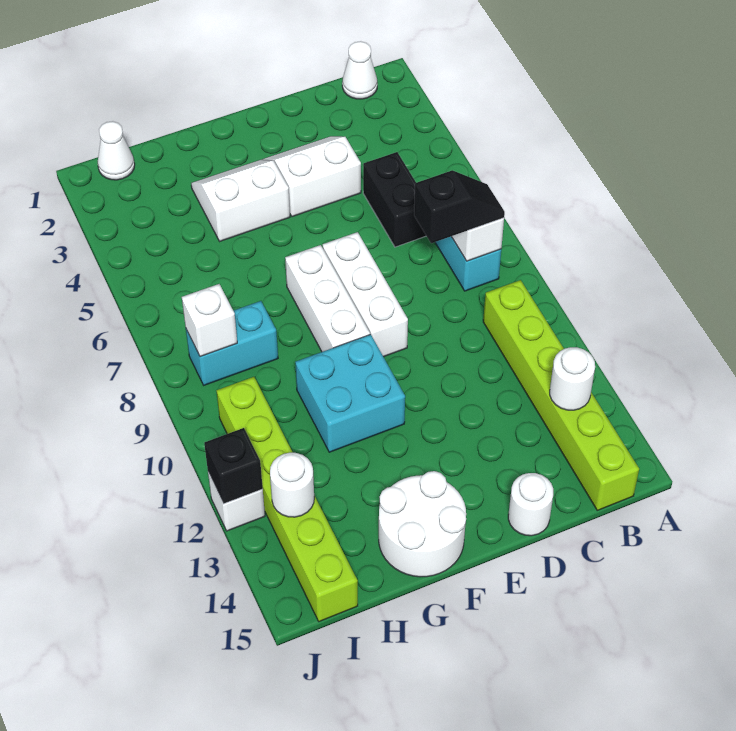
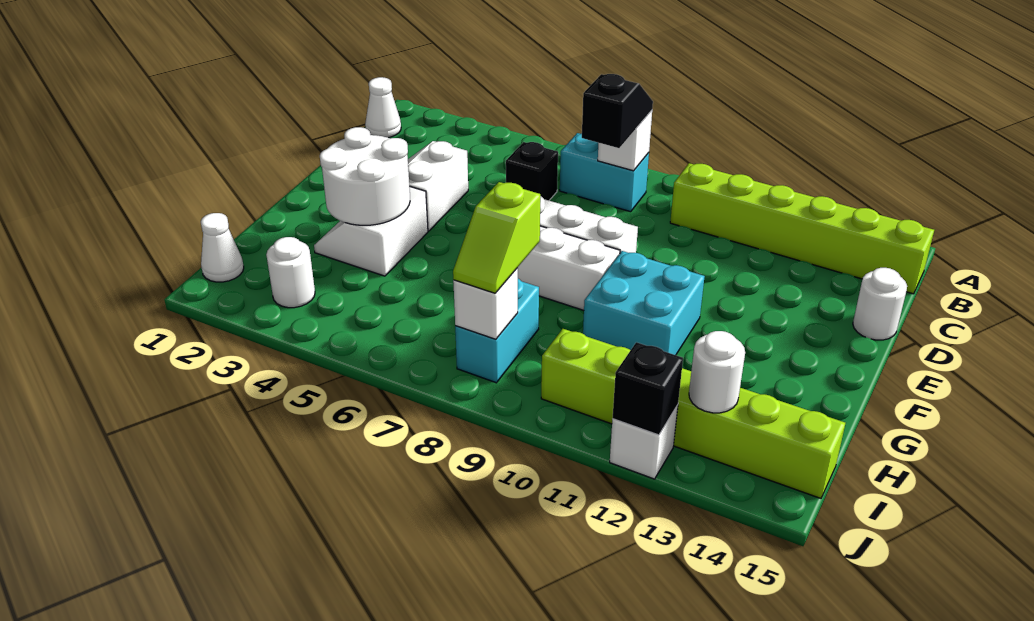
white 1x1 round brick [550,347,595,410] -> white 1x1 round brick moved to [266,237,315,308]
black 1x2 brick [363,152,426,247] -> black 1x1 brick [506,142,558,200]
white 2x2 round brick [379,471,466,577] -> white 2x2 round brick moved to [320,127,410,225]
none -> lime 1x2 slope [453,182,540,293]

